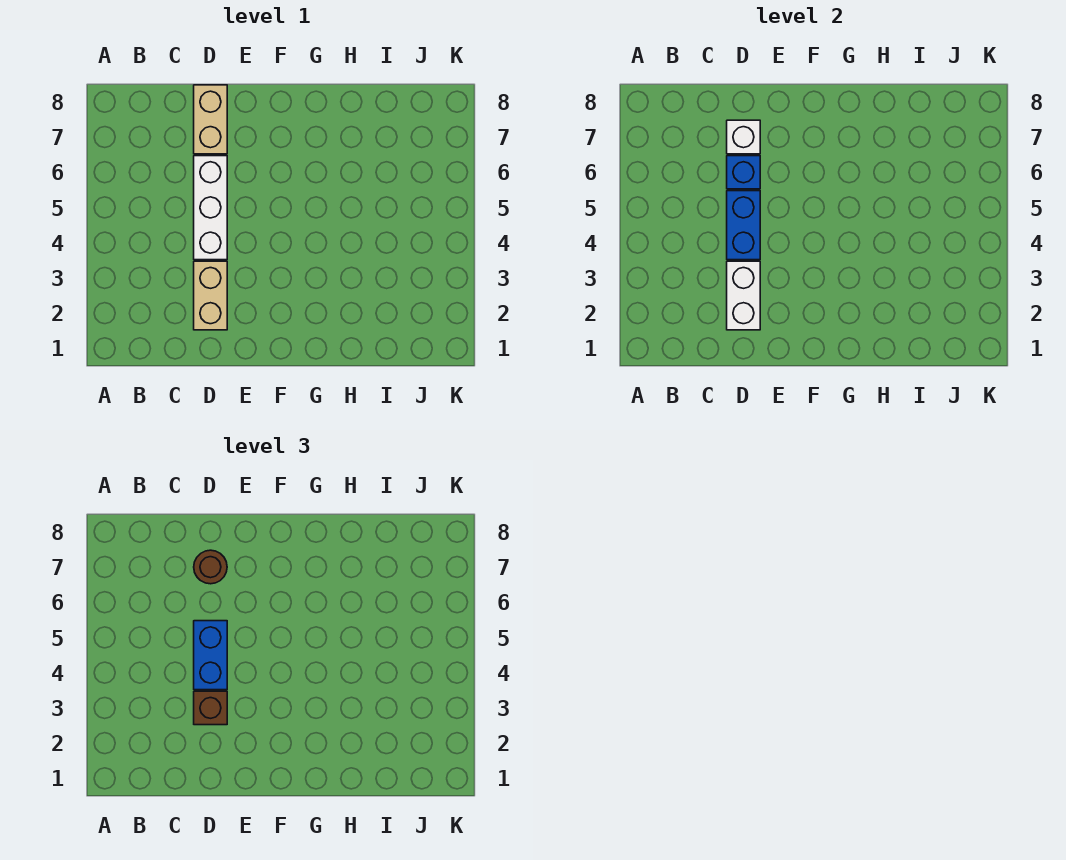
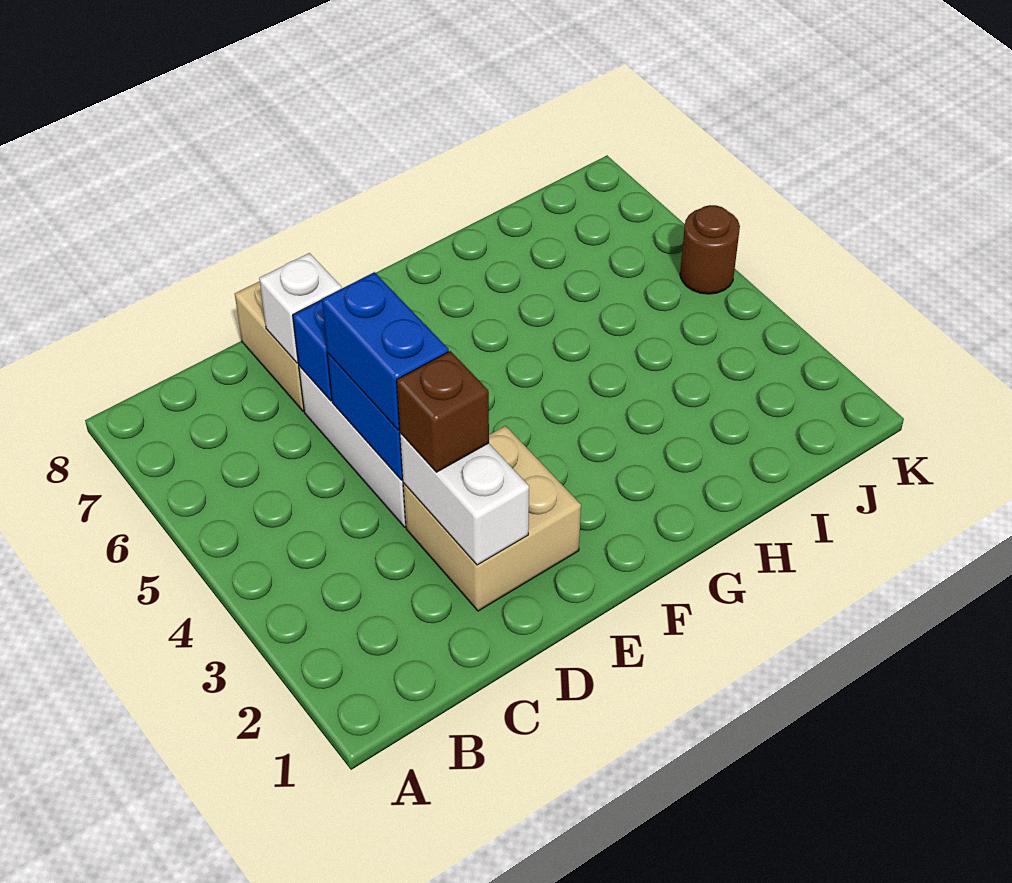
tan 1x2 brick [194,261,227,330] -> tan 2x2 brick [403,426,581,611]
brown 1x1 round brick [194,550,227,584] -> brown 1x1 round brick moved to [680,205,740,294]

